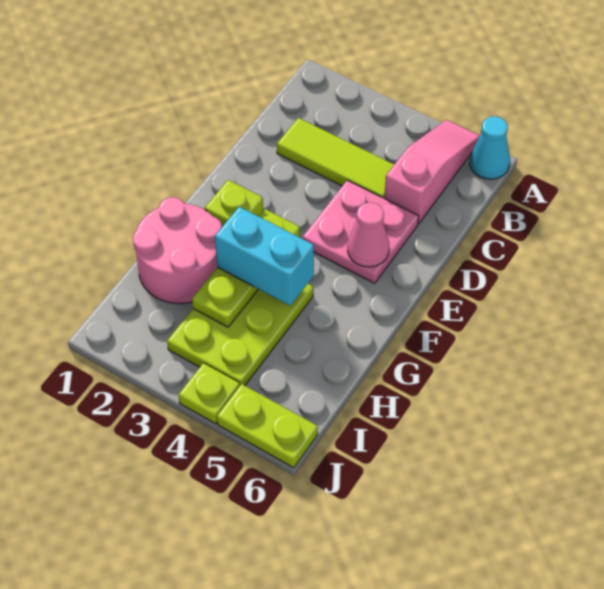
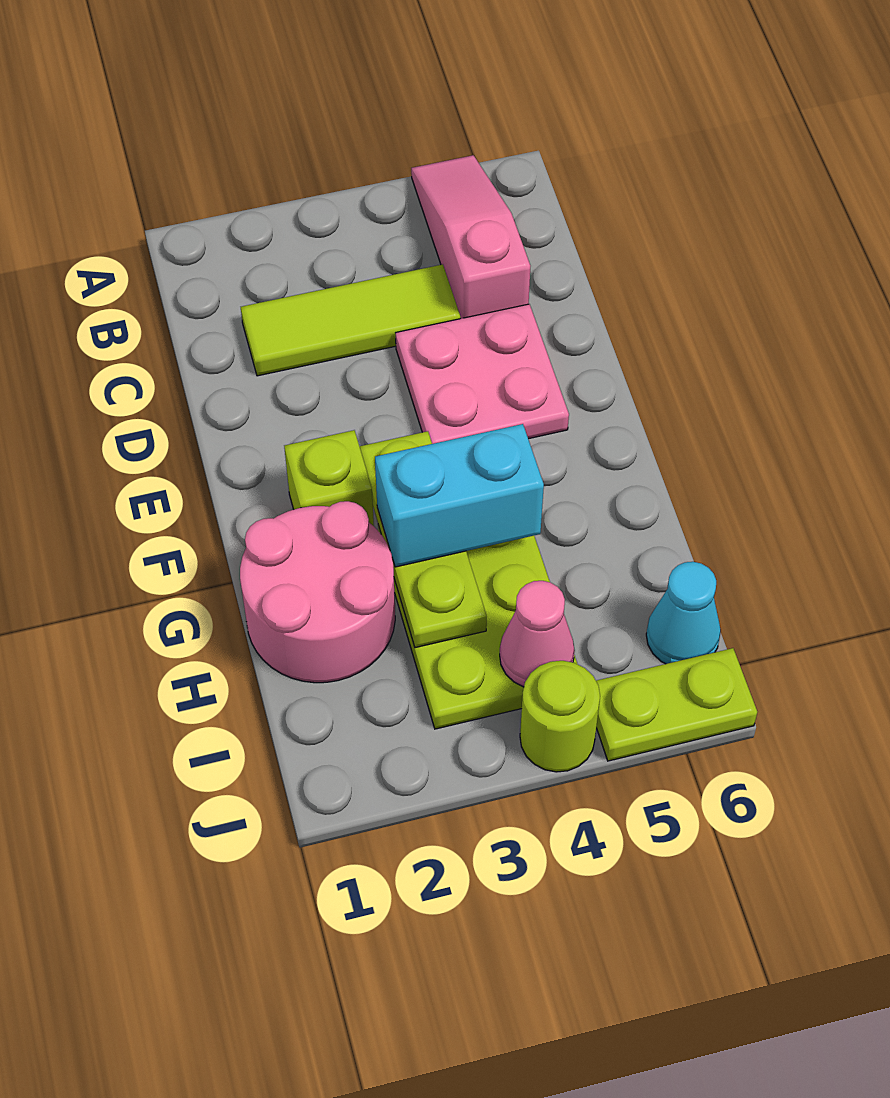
cyan 1x1 cone [470,116,510,179] -> cyan 1x1 cone moved to [646,562,721,664]
pink 1x1 cone [348,202,389,267] -> pink 1x1 cone moved to [500,581,575,687]
lime 1x1 plate [179,363,240,424] -> lime 1x1 round brick [520,661,600,772]

